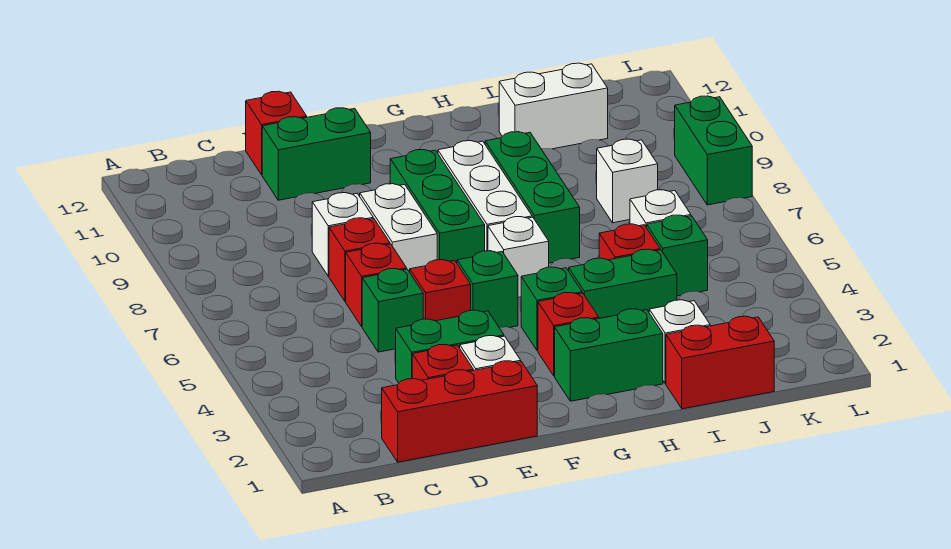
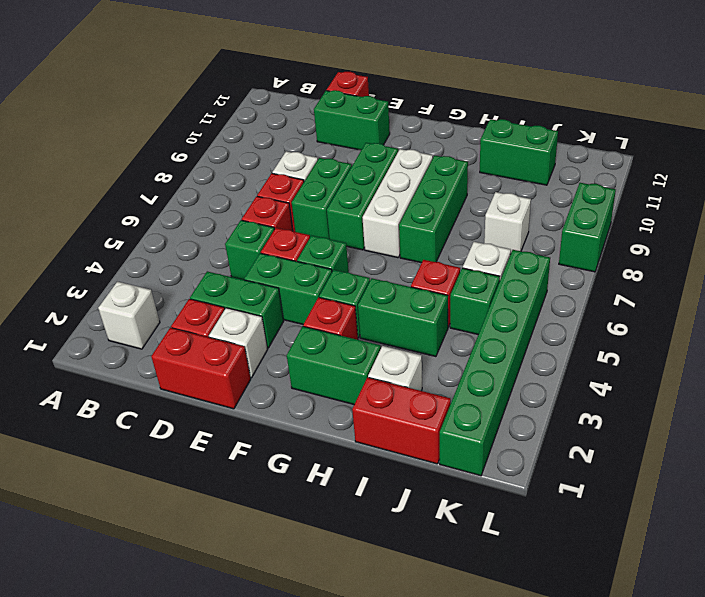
red 1x3 brick [382,361,537,462] -> red 1x2 brick [151,328,251,409]
none -> green 1x2 brick [244,253,332,324]
white 1x2 brick [360,184,437,272] -> green 1x2 brick [292,158,352,239]
white 1x1 brick [488,217,549,297] -> white 1x1 brick moved to [98,282,160,349]
white 1x2 brick [499,63,608,149] -> green 1x2 brick [480,119,558,185]
none -> green 1x6 brick [440,250,550,476]

